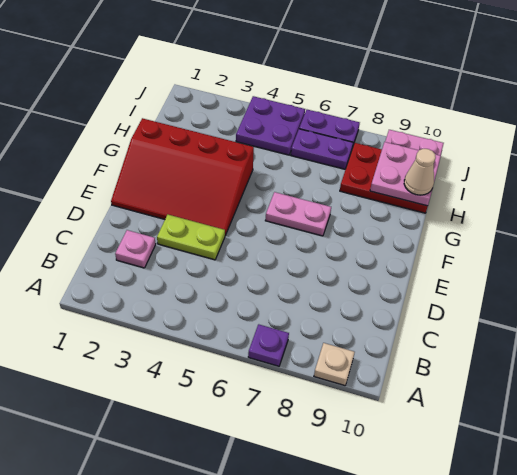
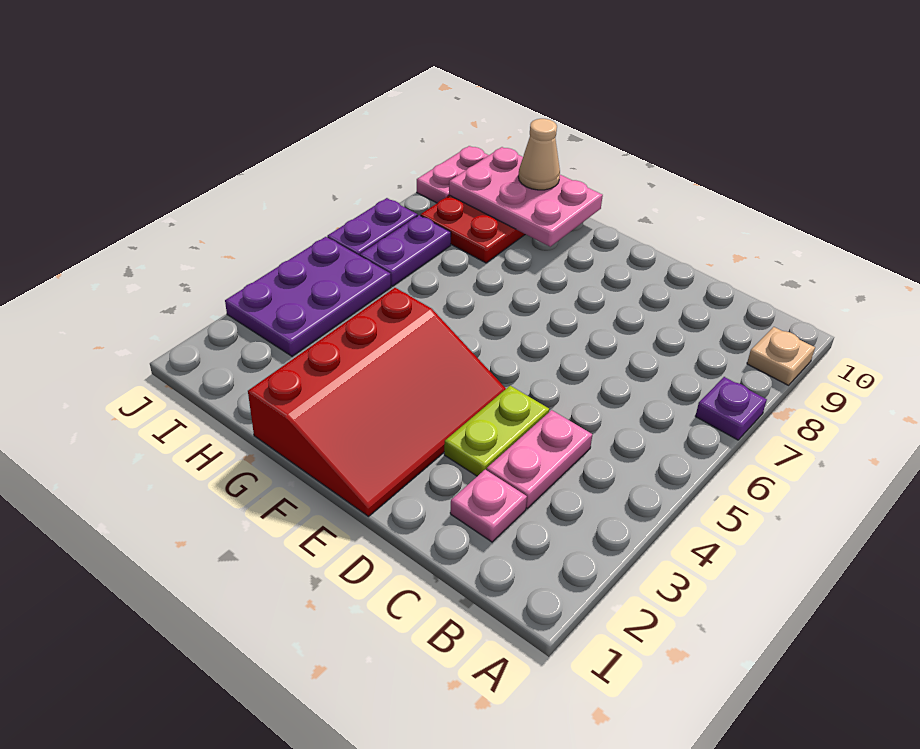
pink 1x2 plate [265,192,331,236] -> pink 1x2 plate moved to [487,410,592,508]
pink 2x2 plate [370,142,441,206] -> pink 2x3 plate [449,147,603,247]
purple 2x2 plate [236,96,305,155] -> purple 2x3 plate [225,237,391,356]

